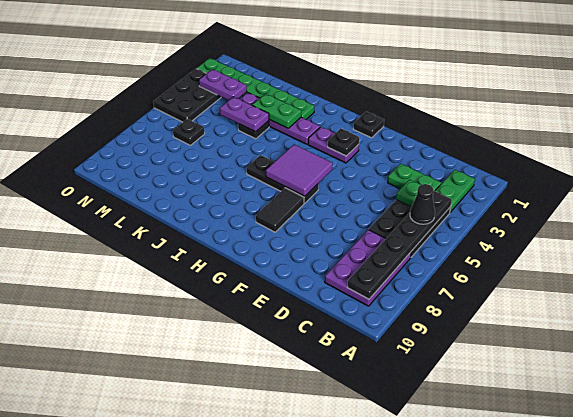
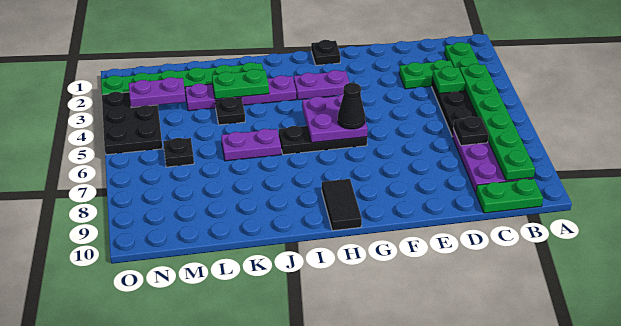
black 1x6 plate [347,191,452,299] -> green 1x6 plate [460,64,535,180]
black 1x1 cone [410,184,435,224] -> black 1x1 cone moved to [338,83,365,129]
none -> green 1x2 plate [476,179,543,213]
black 1x1 plate [328,128,359,156] -> black 1x1 plate moved to [453,117,489,146]
purple 2x2 tile [266,145,333,196] -> purple 2x2 plate [302,94,368,143]
black 1x2 tile [256,188,304,232] -> black 1x2 tile moved to [322,179,362,231]
purple 1x2 plate [220,97,269,132] -> purple 1x2 plate moved to [221,129,281,161]

